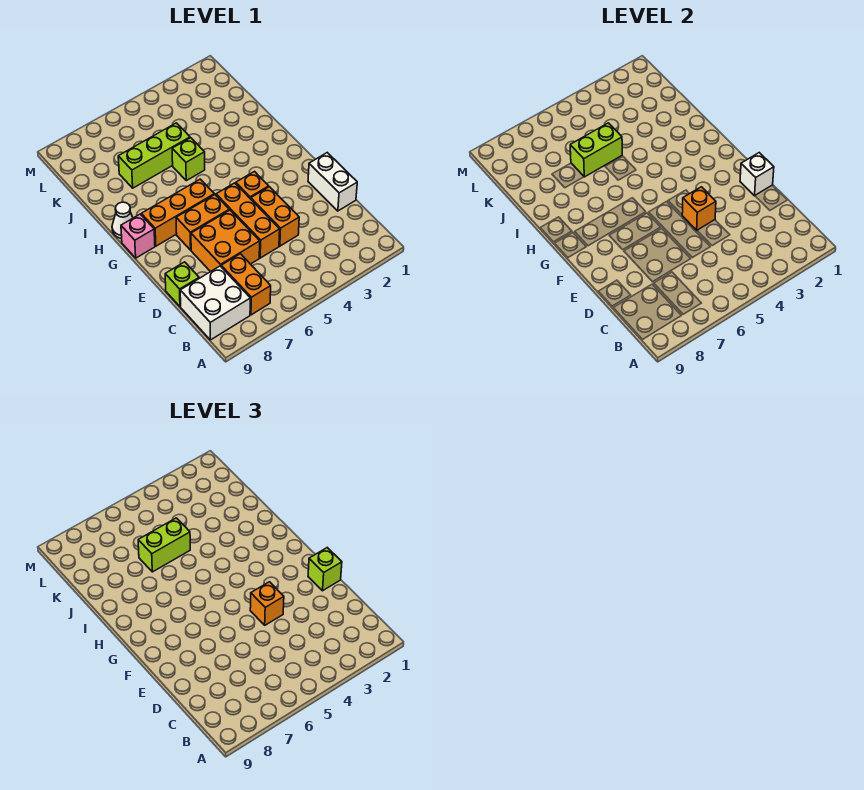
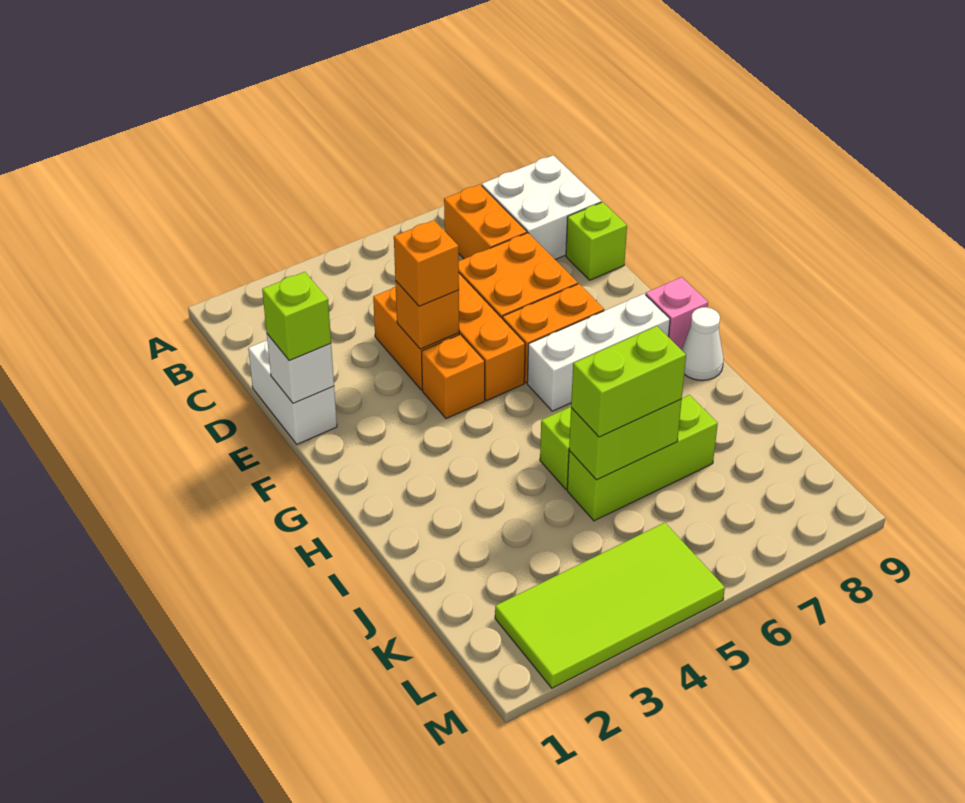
orange 1x3 brick [141,179,214,246] -> white 1x3 brick [527,294,670,411]
none -> lime 2x4 tile [495,523,725,688]

